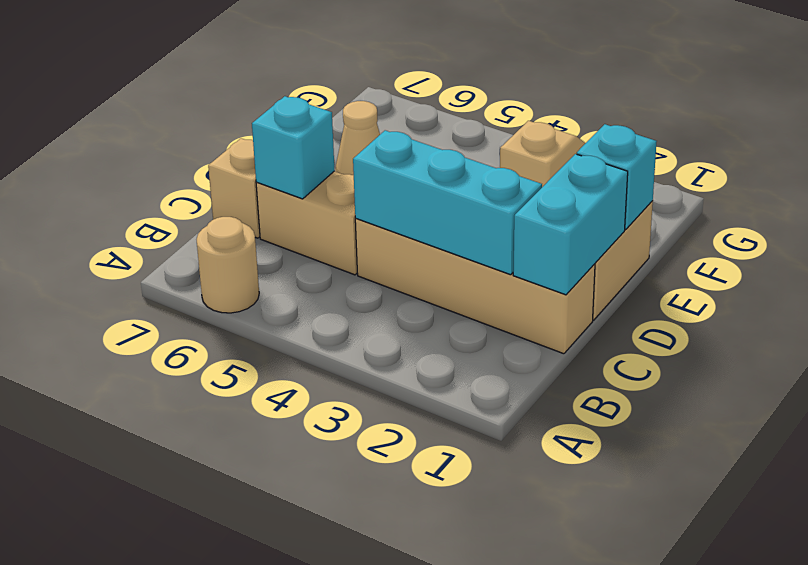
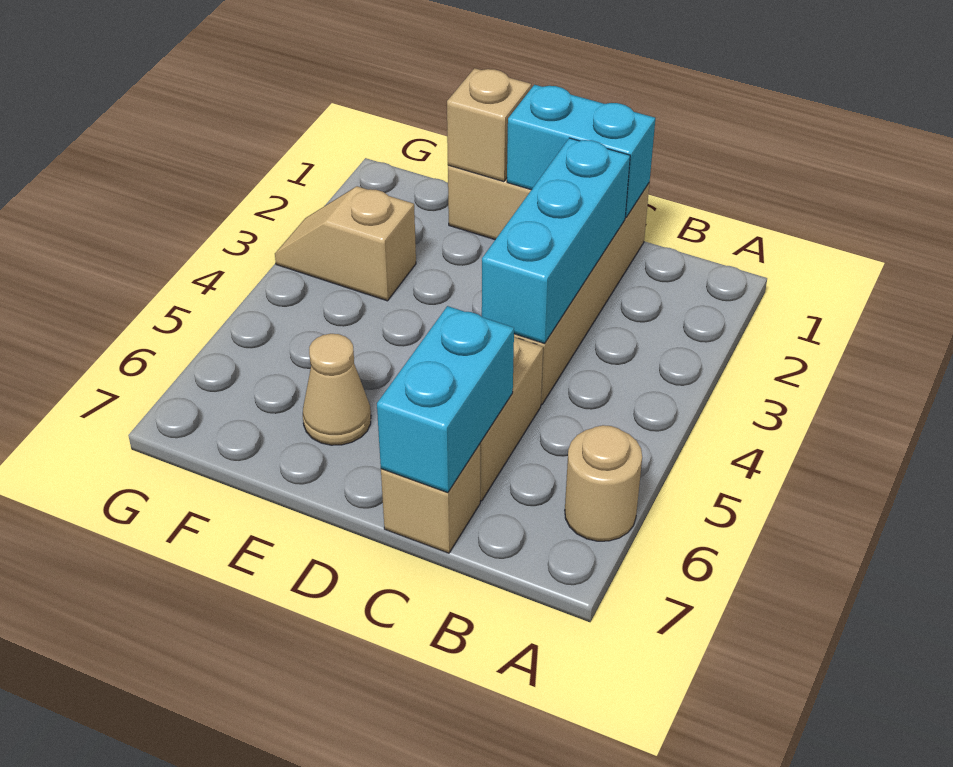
cyan 1x1 brick [252,96,335,199] -> cyan 1x2 brick [377,306,514,493]
cyan 1x1 brick [577,124,657,230] -> tan 1x1 brick [447,68,531,182]

